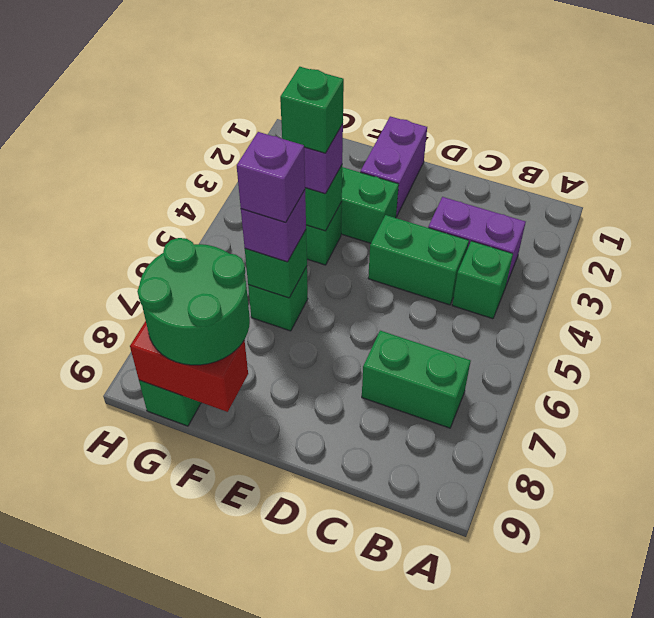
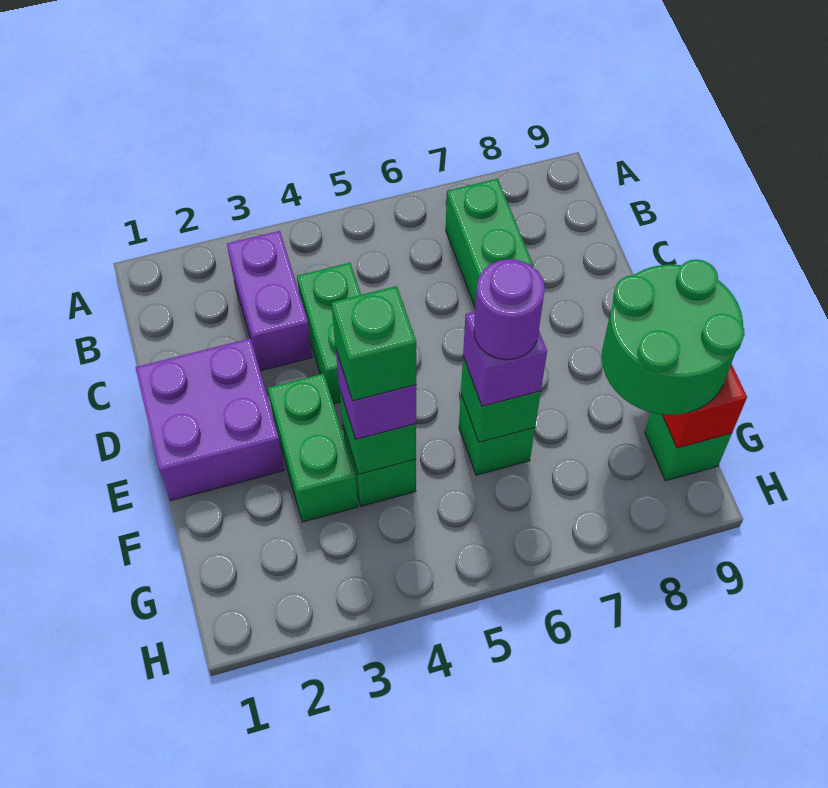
green 1x1 brick [452,241,513,319] -> none
purple 1x2 brick [361,116,427,217] -> purple 2x2 brick [135,339,284,501]
purple 1x1 brick [237,132,305,222] -> purple 1x1 round brick [474,259,545,360]

